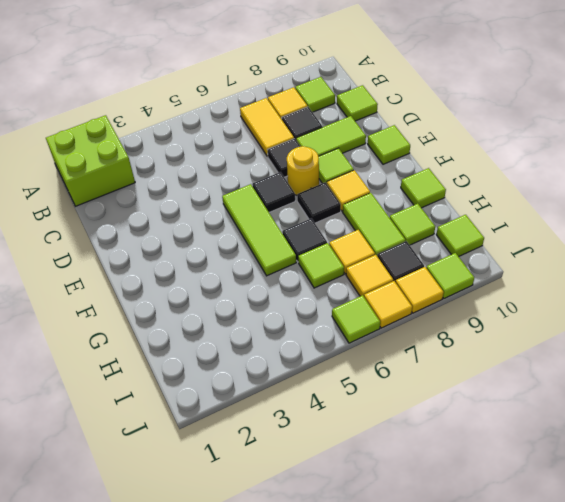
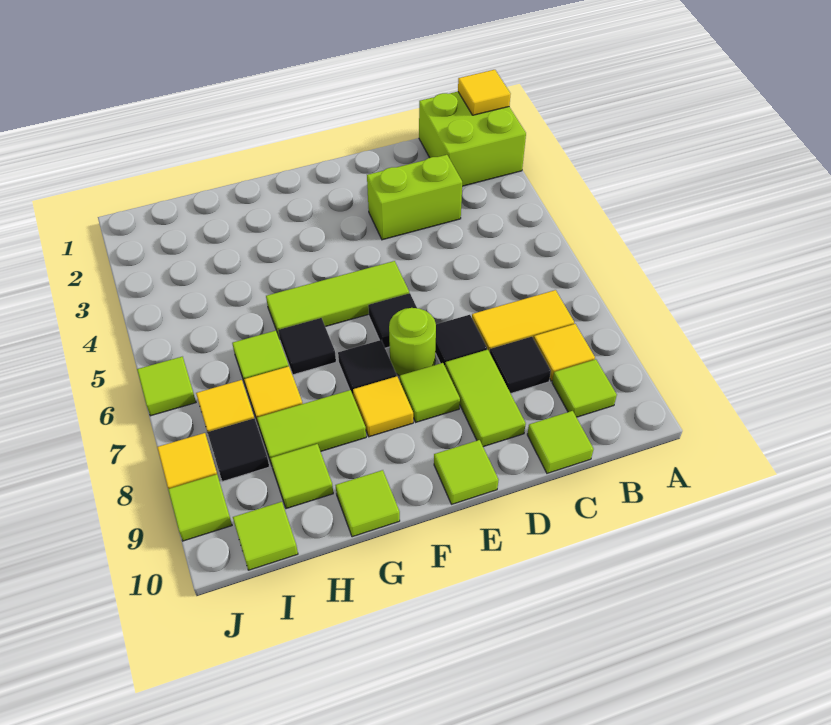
none -> lime 1x2 brick [367,155,462,240]
yellow 1x1 round brick [287,146,319,195] -> lime 1x1 round brick [389,308,436,376]
yellow 1x1 tile [364,281,412,328] -> yellow 1x1 tile moved to [458,70,510,115]

